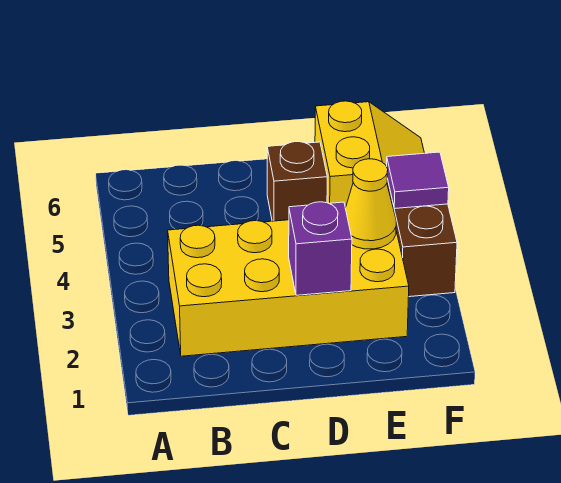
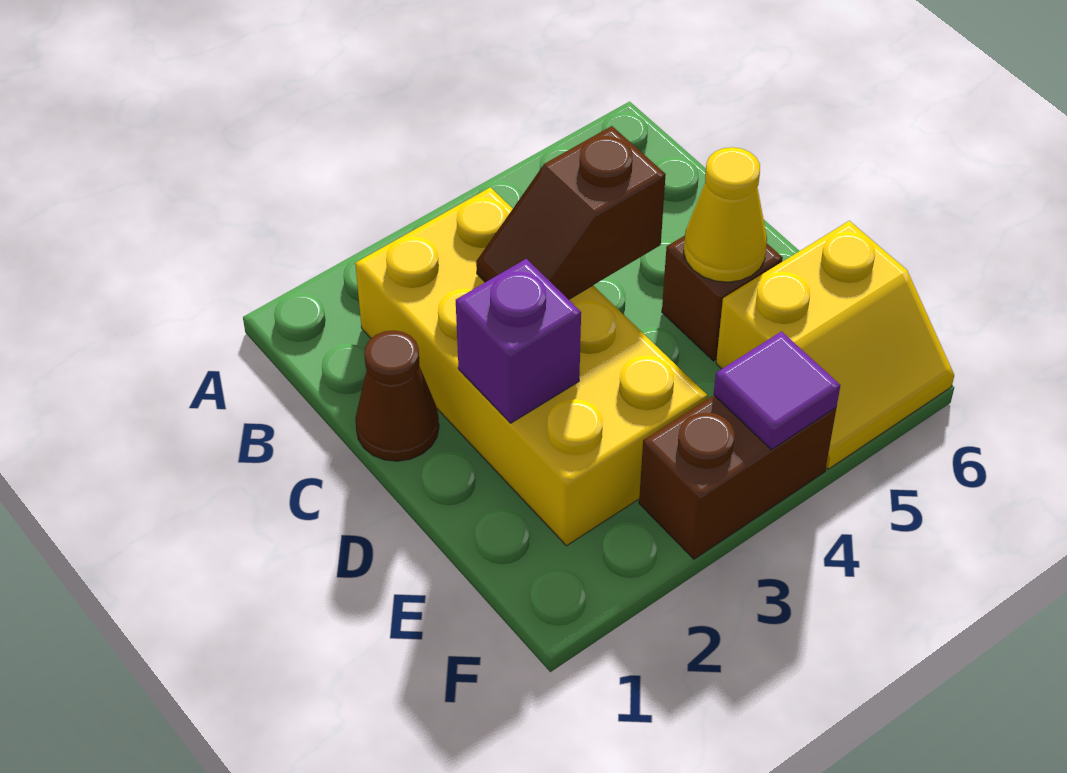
none -> brown 1x1 cone [355,330,439,461]
none -> brown 1x2 slope [476,126,666,300]
yellow 1x1 cone [345,159,396,249] -> yellow 1x1 cone moved to [684,147,767,282]

